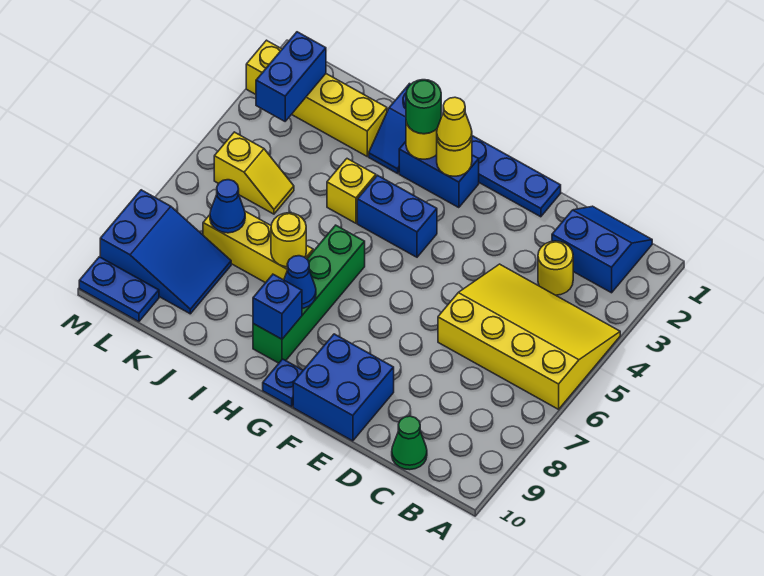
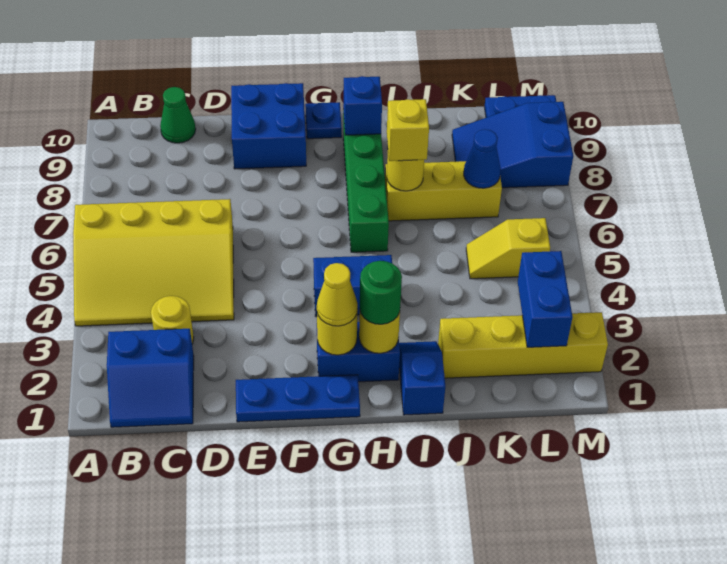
blue 1x1 cone [284,256,316,308] -> none
yellow 1x1 brick [327,159,376,223] -> yellow 1x1 brick moved to [387,99,429,161]

